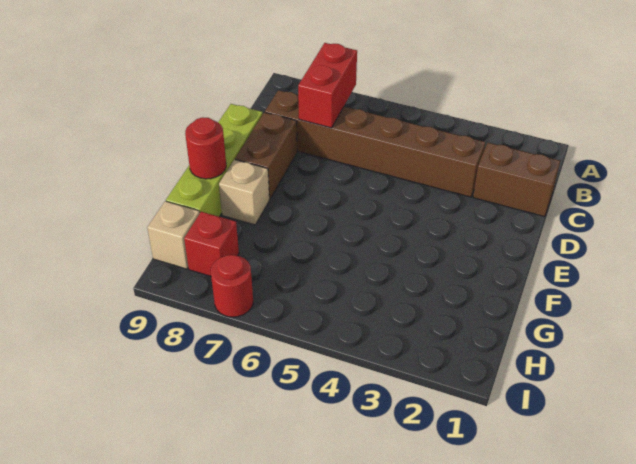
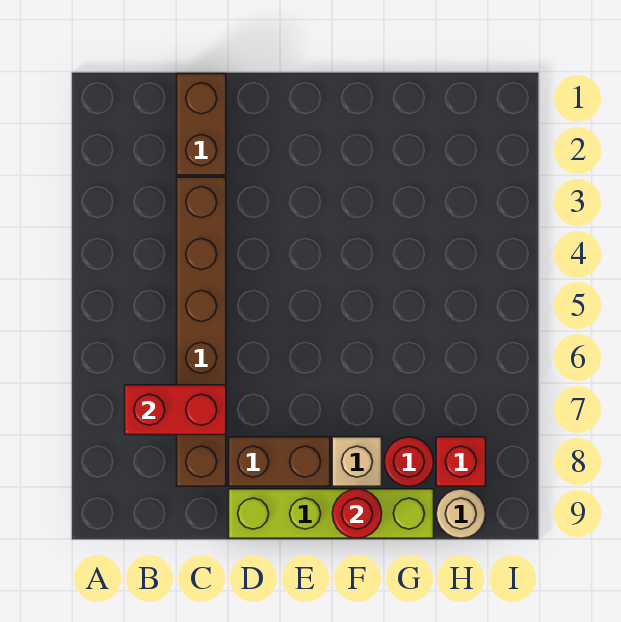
tan 1x1 brick [147,201,200,269] -> tan 1x1 round brick [436,489,486,538]
red 1x1 round brick [211,255,253,317] -> red 1x1 round brick moved to [384,437,434,486]

